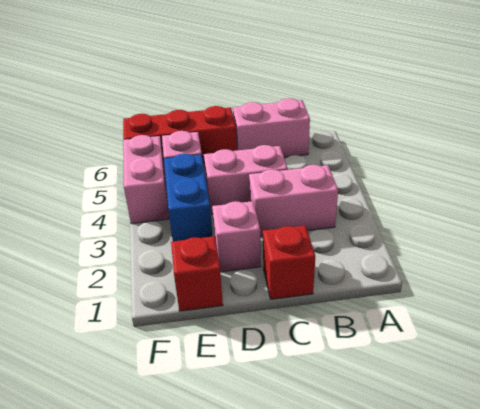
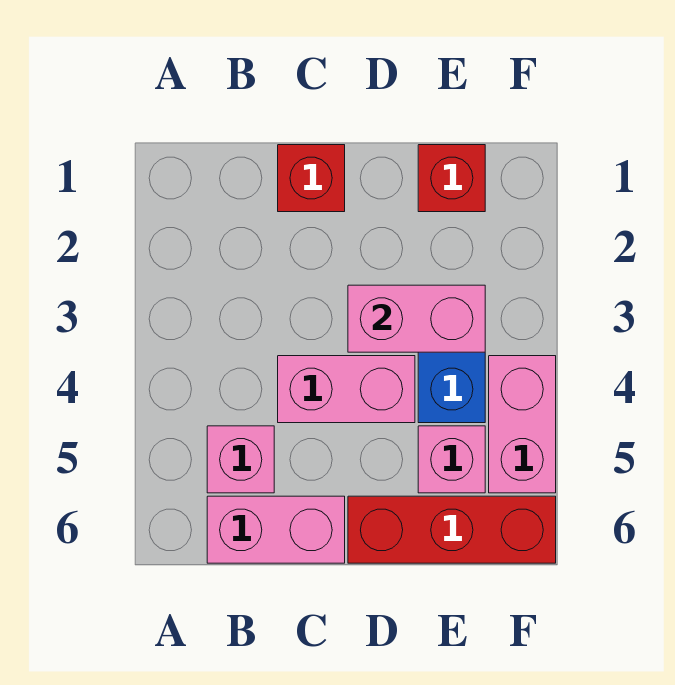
pink 1x2 brick [249,165,338,236] -> pink 1x2 brick moved to [348,285,485,352]
pink 1x1 brick [212,201,261,272] -> pink 1x1 brick moved to [207,426,274,493]

